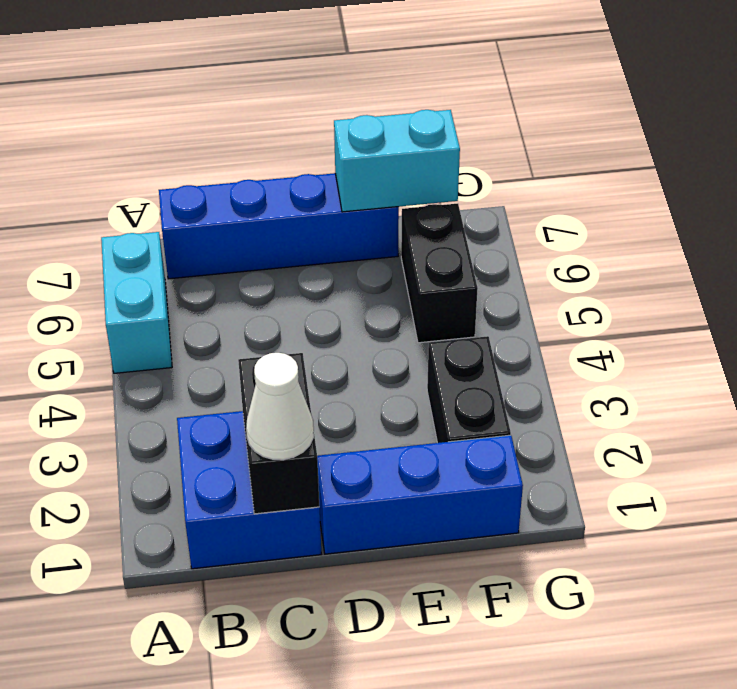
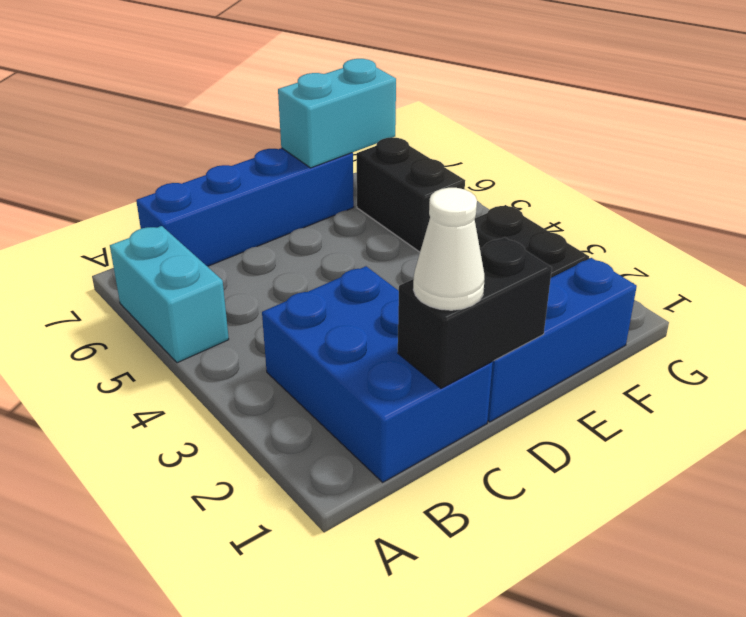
blue 2x2 brick [177,411,321,569] -> blue 2x3 brick [262,266,493,482]
black 1x2 brick [238,353,319,514] -> black 1x2 brick turned to [398,237,552,388]

